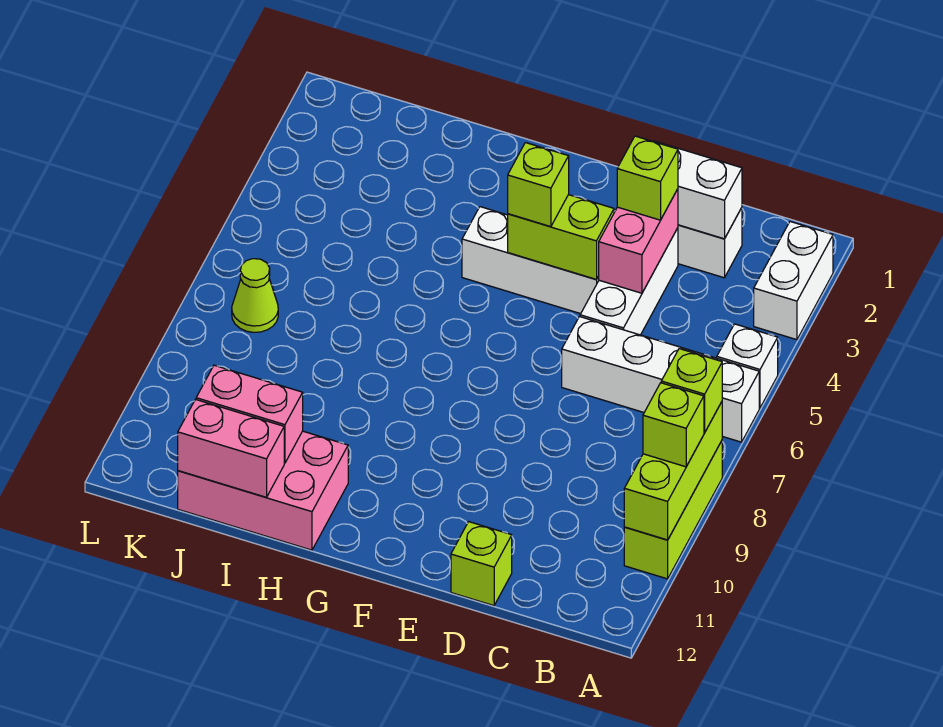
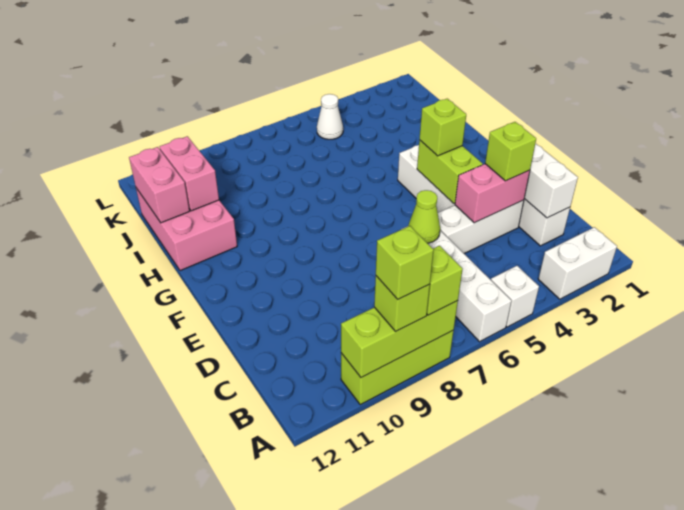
lime 1x1 brick [451,522,512,606] -> lime 1x1 brick moved to [376,226,434,299]
none -> white 1x1 cone [317,94,343,139]
lime 1x1 cone [232,259,278,332] -> lime 1x1 cone moved to [408,190,440,243]

